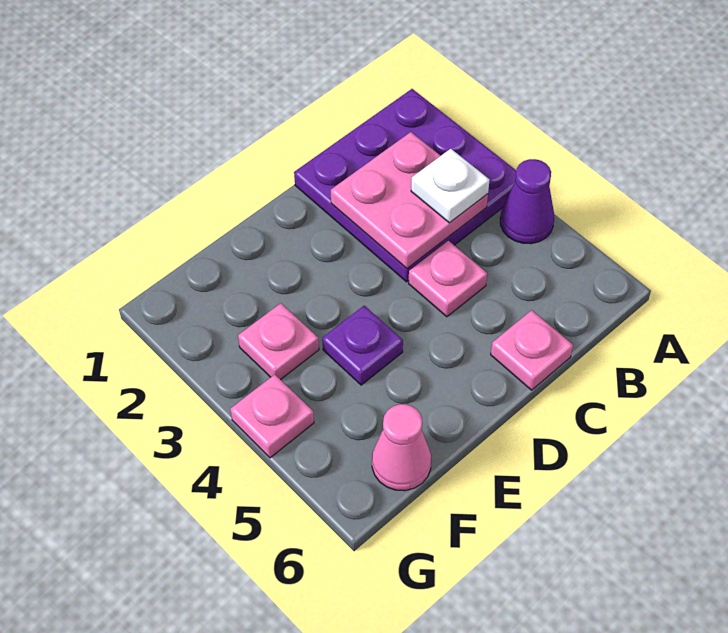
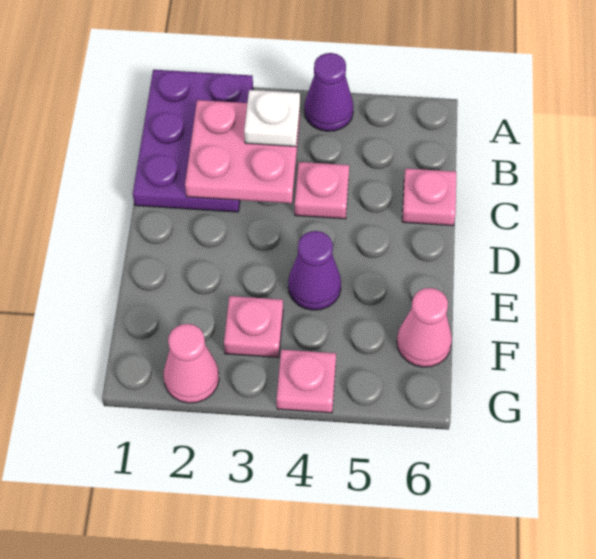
purple 3x3 plate [294,89,516,282] -> purple 2x3 plate [133,70,253,212]
purple 1x1 plate [322,306,403,385] -> purple 1x1 cone [288,231,341,310]
none -> pink 1x1 cone [164,324,219,403]

